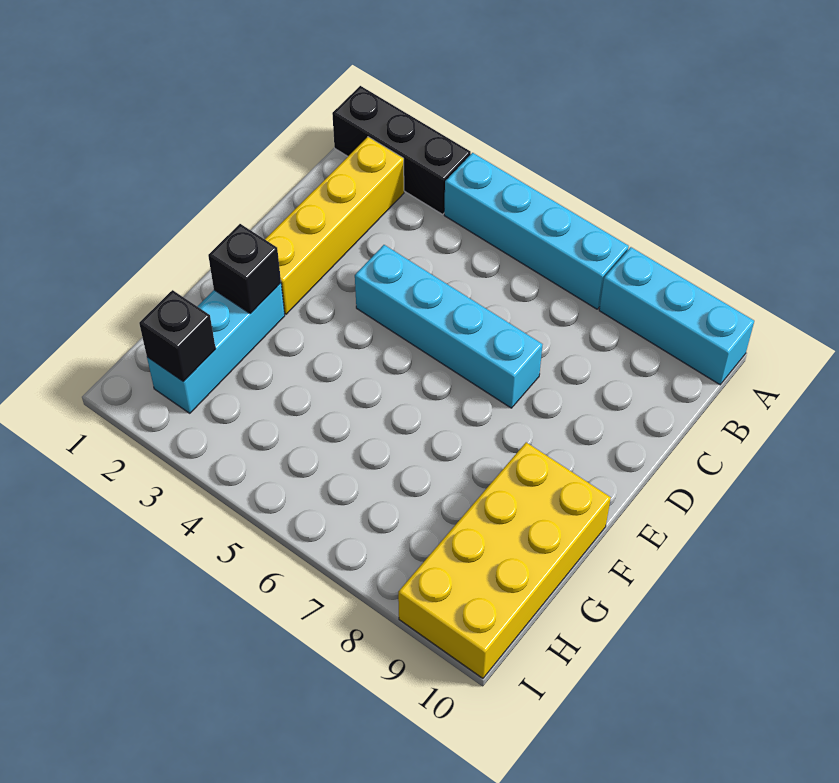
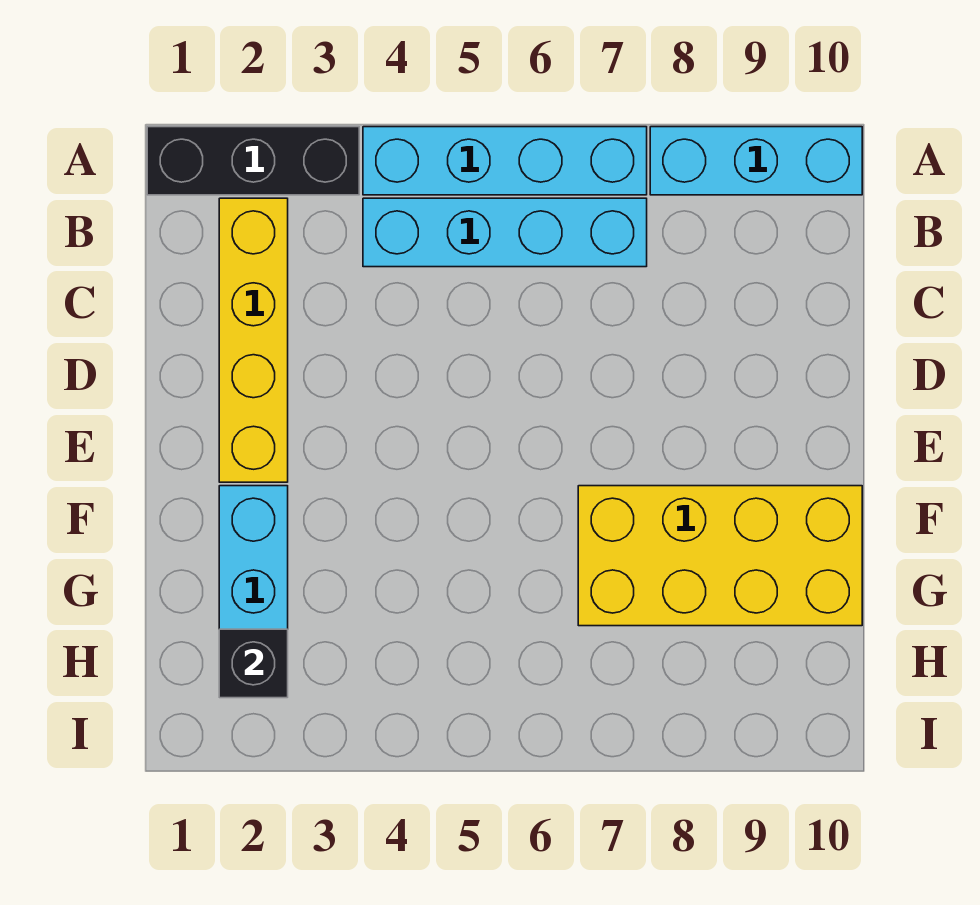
cyan 1x4 brick [355,245,542,408] -> cyan 1x4 brick moved to [363,198,647,267]
black 1x1 brick [208,224,281,314] -> none
yellow 2x4 brick [398,442,611,678] -> yellow 2x4 brick turned to [578,486,862,626]

